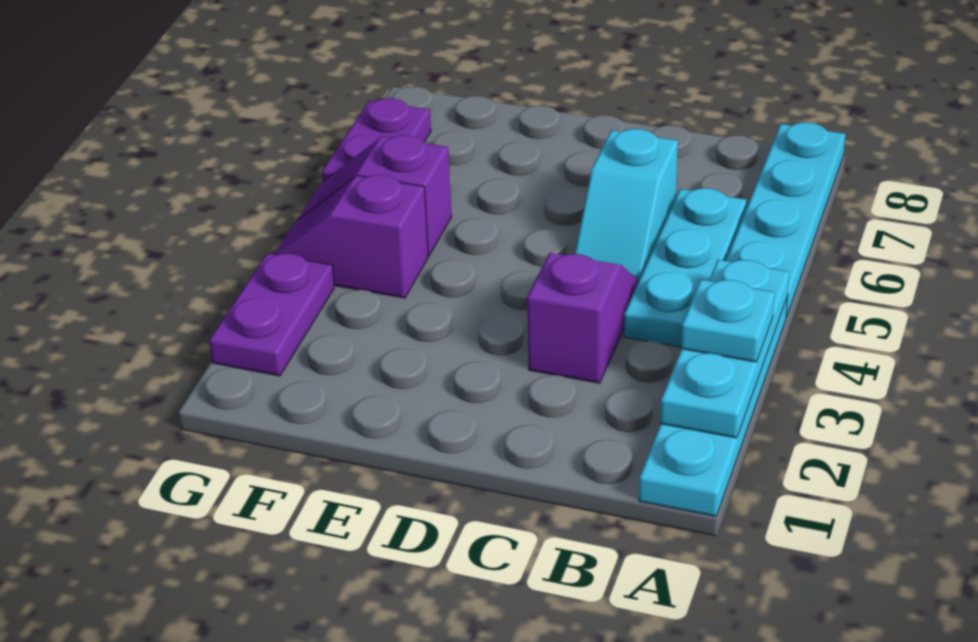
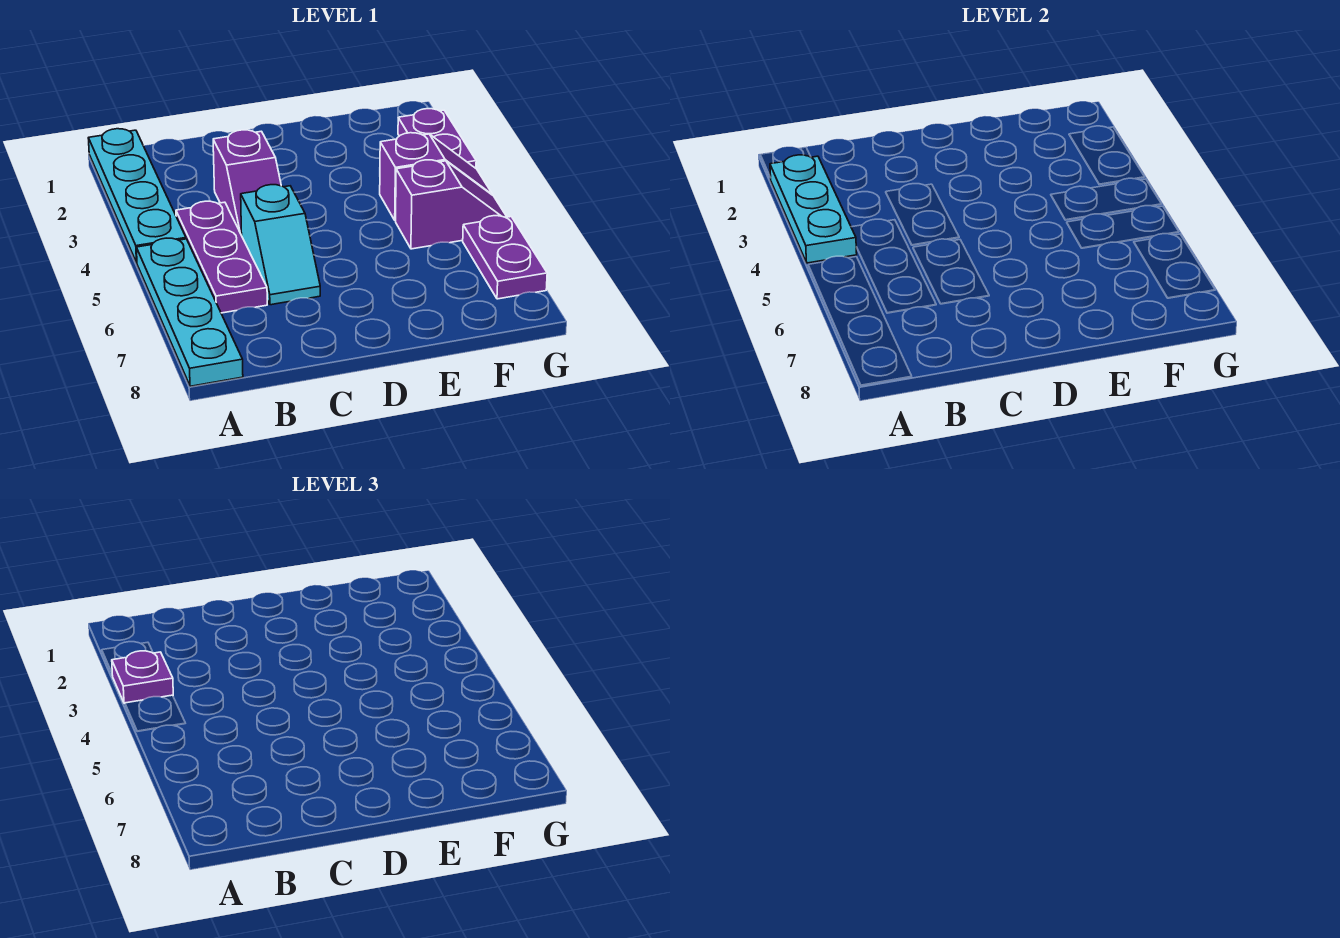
cyan 1x1 plate [681,280,774,362] -> purple 1x1 plate [112,651,173,703]
cyan 1x3 plate [624,188,747,347] -> purple 1x3 plate [176,201,267,313]
cyan 1x2 slope [575,129,678,280] -> cyan 1x2 slope turned to [241,185,320,305]

